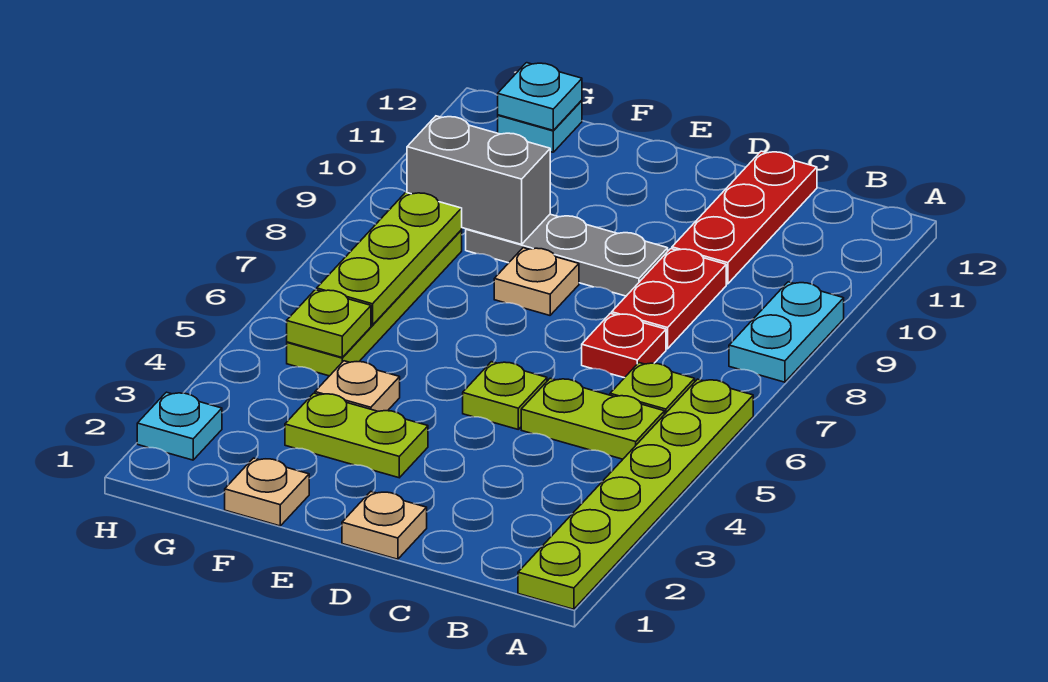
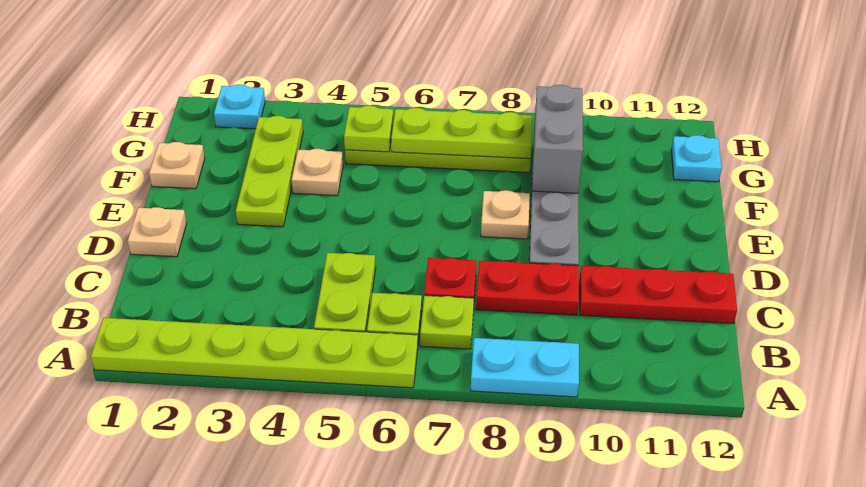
lime 1x1 plate [463,362,547,429] -> lime 1x1 plate moved to [420,295,474,349]
lime 1x2 plate [285,393,428,478] -> lime 1x3 plate [236,116,303,227]
cyan 1x1 plate [498,63,582,130] -> none

